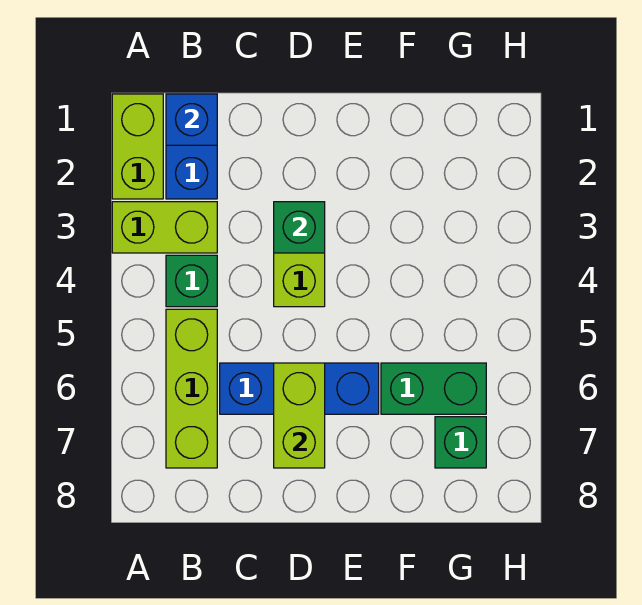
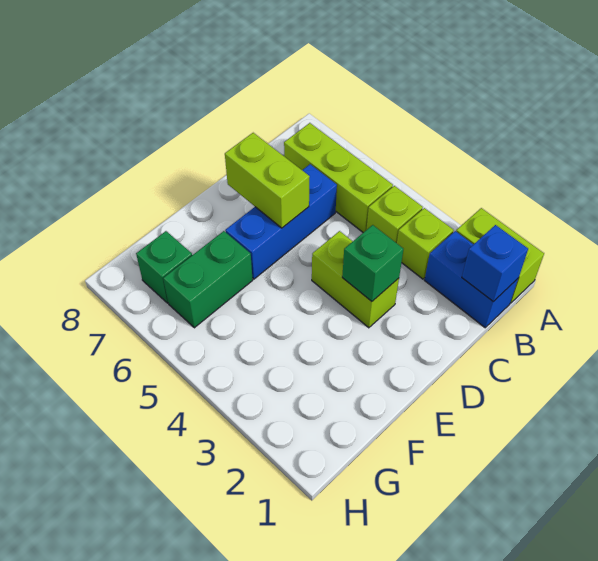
lime 1x2 brick [112,202,217,253] -> lime 1x1 brick [397,208,454,279]
green 1x1 brick [166,255,217,307] -> lime 1x1 brick [367,186,423,243]

